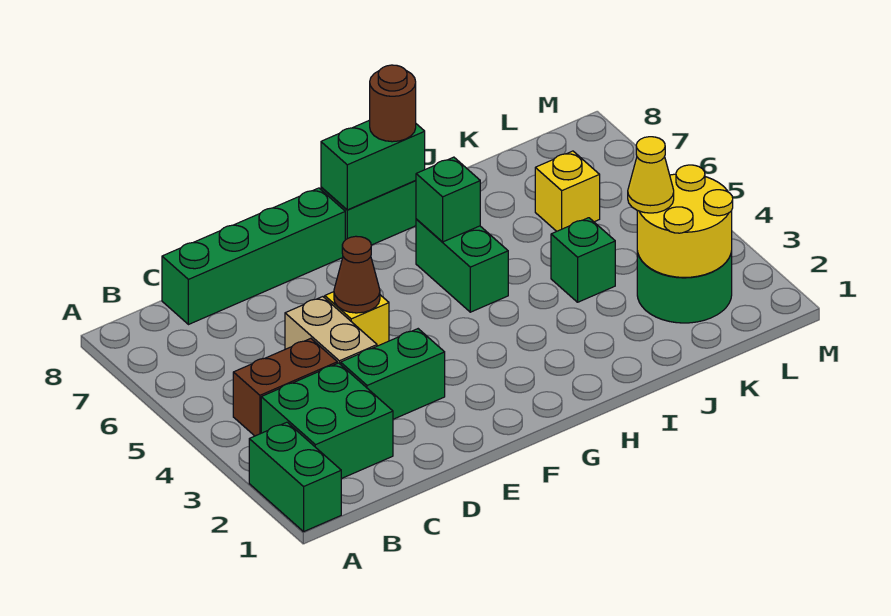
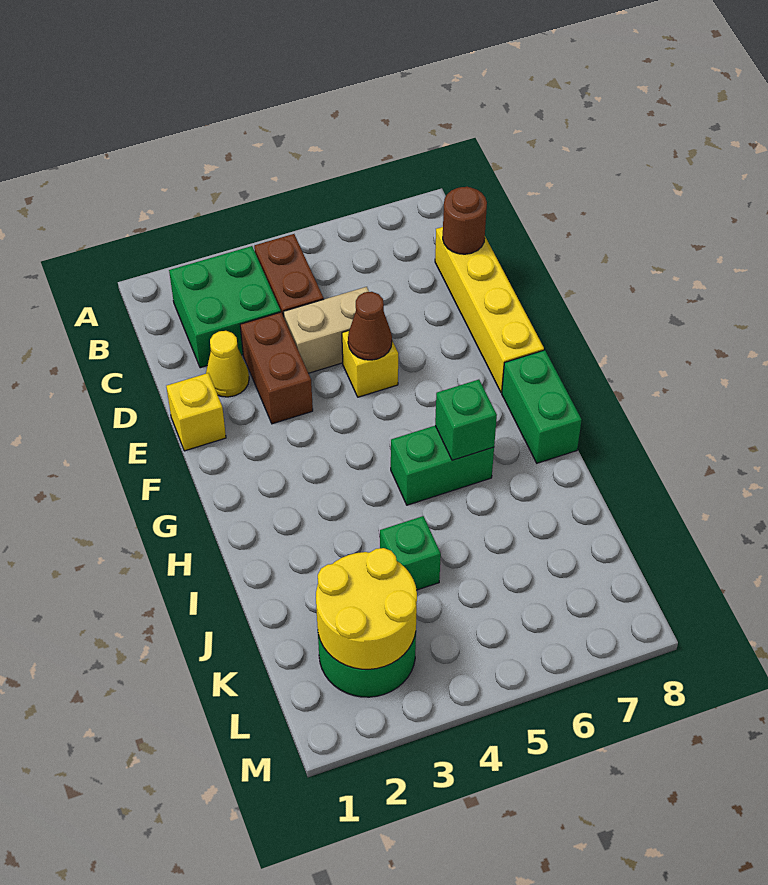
green 1x2 brick [249,422,341,532] -> none
green 1x4 brick [162,188,345,325] -> yellow 1x4 brick [435,227,544,393]
green 1x2 brick [341,329,445,419] -> brown 1x2 brick [240,312,313,424]
green 1x2 brick [321,120,425,210] -> none
brown 1x1 round brick [370,65,416,142] -> brown 1x1 round brick moved to [443,187,487,254]
yellow 1x1 cone [628,137,674,213] -> yellow 1x1 cone moved to [206,331,249,397]
yellow 1x1 brick [535,151,600,231] -> yellow 1x1 brick moved to [166,373,226,451]

